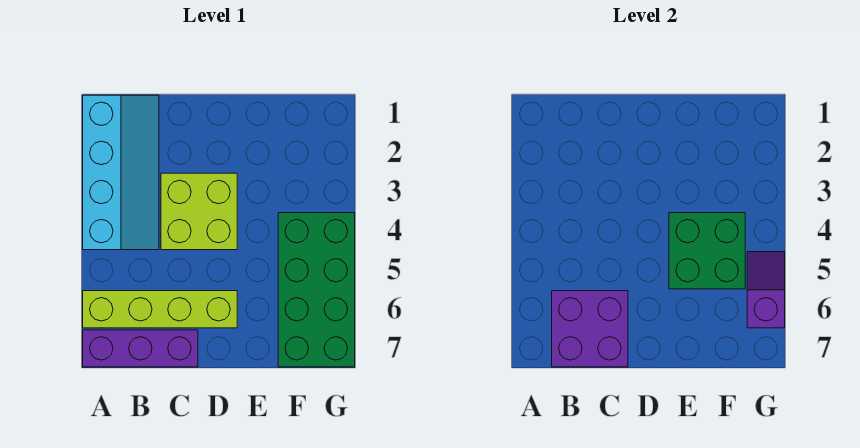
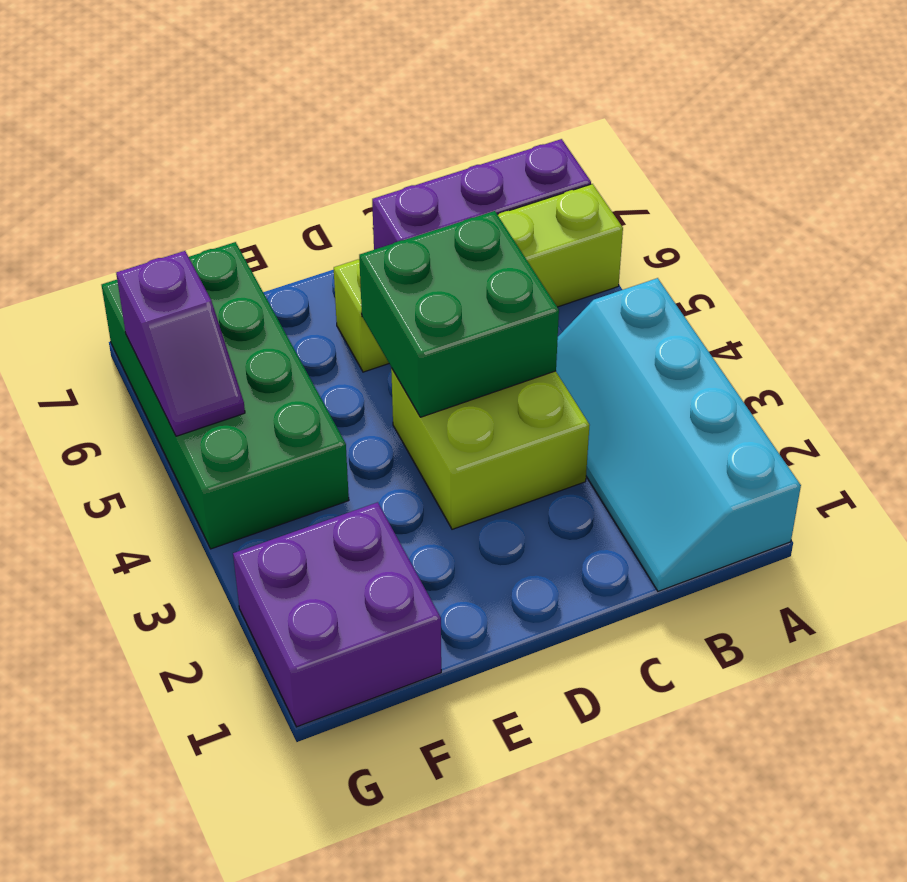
purple 2x2 brick [552,291,628,367] -> purple 2x2 brick moved to [233,502,441,727]
green 2x2 brick [669,213,745,289] -> green 2x2 brick moved to [359,211,559,417]

